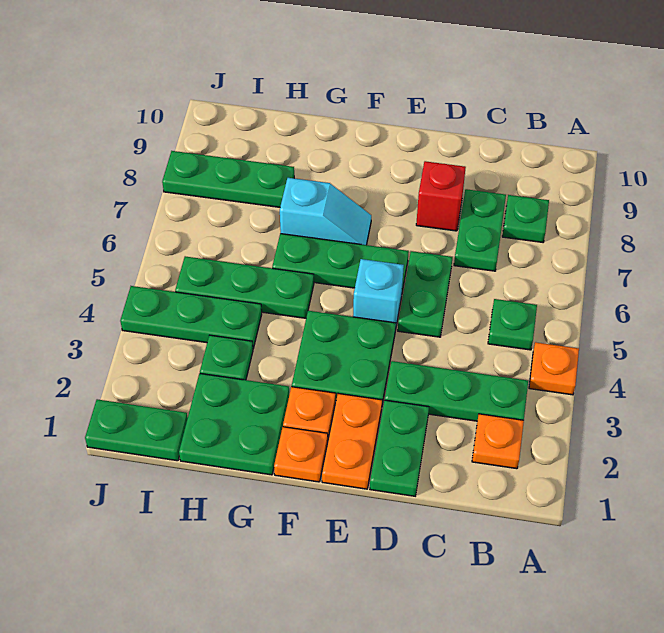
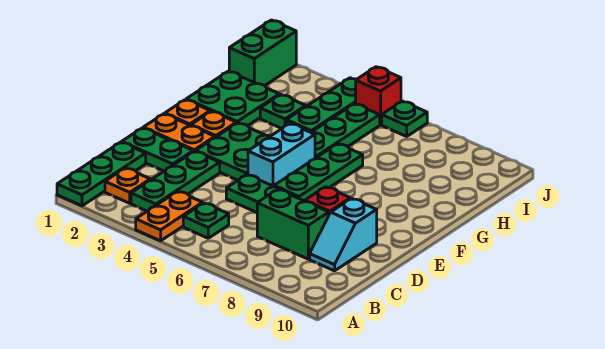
orange 1x1 plate [529,342,579,395] -> orange 1x2 plate [136,191,203,241]
green 1x1 plate [502,195,549,242] -> green 1x1 plate moved to [382,101,427,136]
green 1x2 plate [454,189,506,271] -> green 1x2 brick [257,189,329,259]
cyan 1x1 brick [353,259,404,331] -> cyan 1x2 brick [248,124,315,186]
cyan 1x2 slope [280,178,371,245] -> cyan 1x2 slope moved to [310,198,377,271]
green 1x3 plate [162,151,294,207] -> green 1x3 plate moved to [57,142,146,206]
green 1x2 plate [85,399,188,461] -> green 1x2 brick [229,20,296,86]
none -> red 1x1 brick [356,67,401,125]

